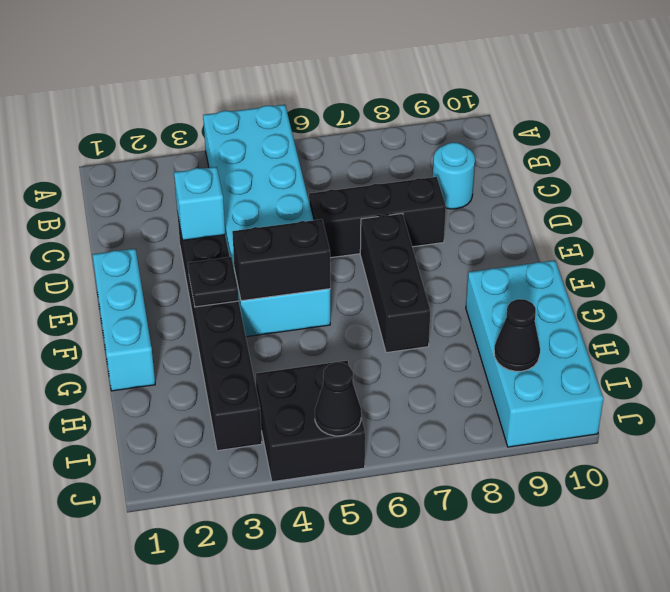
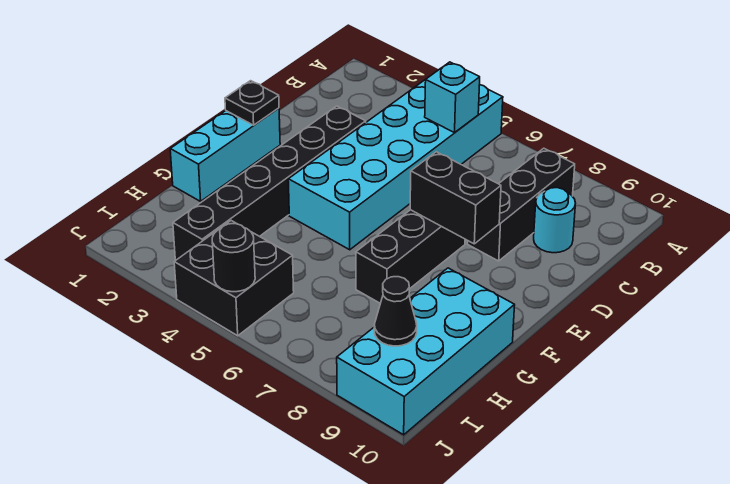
cyan 1x1 brick [174,167,225,240] -> cyan 1x1 brick moved to [425,62,480,133]
black 1x3 brick [309,177,446,258] -> black 1x3 brick turned to [468,148,575,261]
black 1x1 plate [188,257,239,307] -> black 1x1 plate moved to [225,81,279,125]
black 1x2 brick [232,219,330,301] -> black 1x2 brick moved to [410,152,501,244]
black 1x1 cone [315,363,361,436] -> black 1x1 round brick [212,224,255,292]

